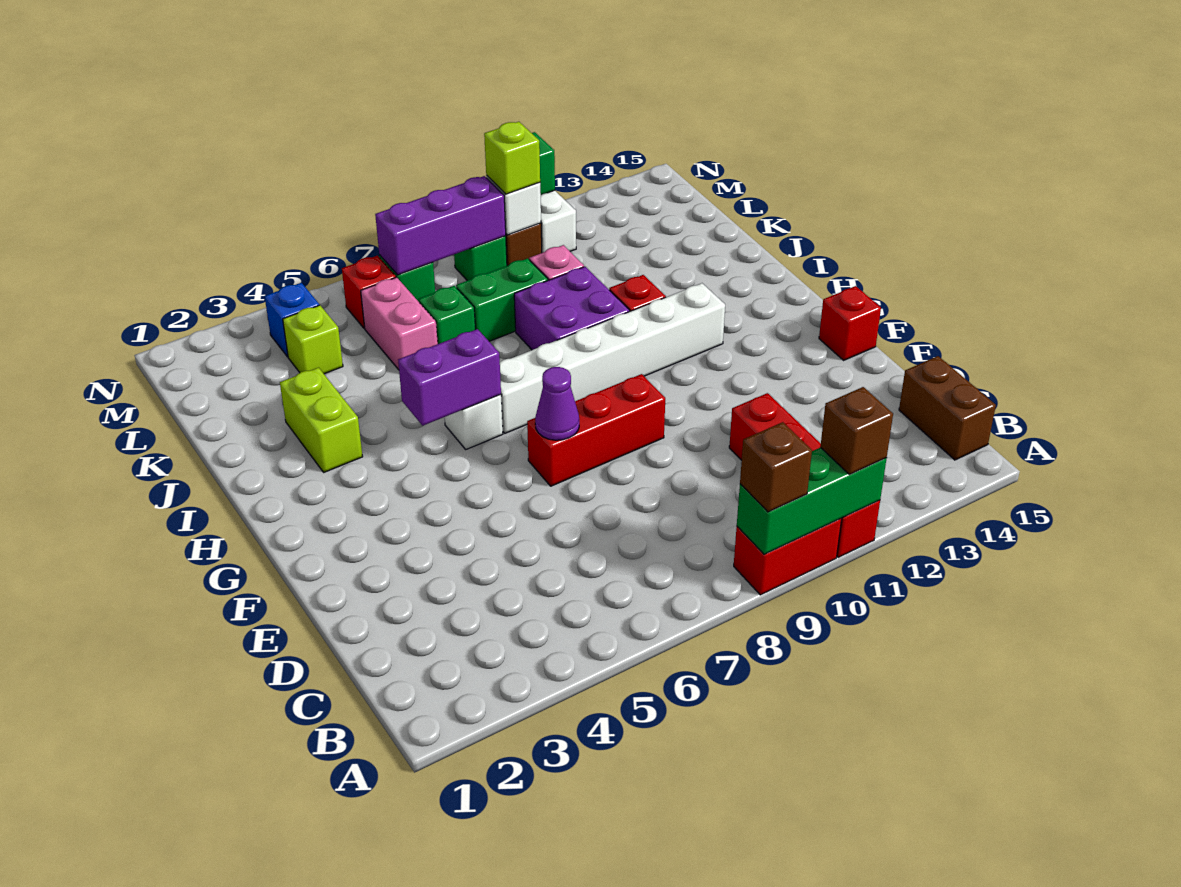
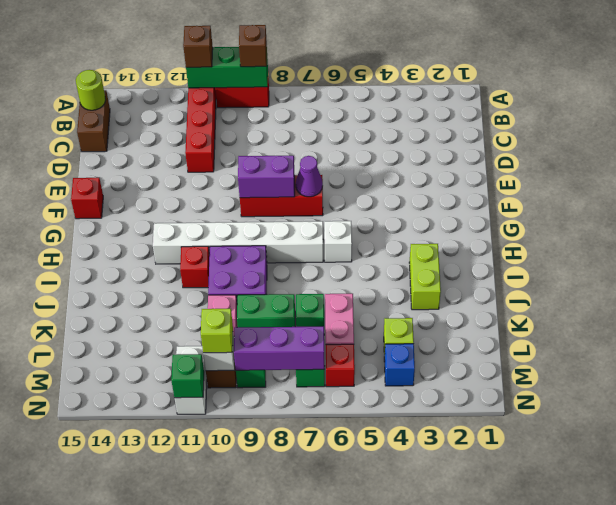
none -> lime 1x1 round brick [76,70,106,110]
purple 1x2 brick [398,329,501,426] -> purple 1x2 brick moved to [238,156,295,198]

